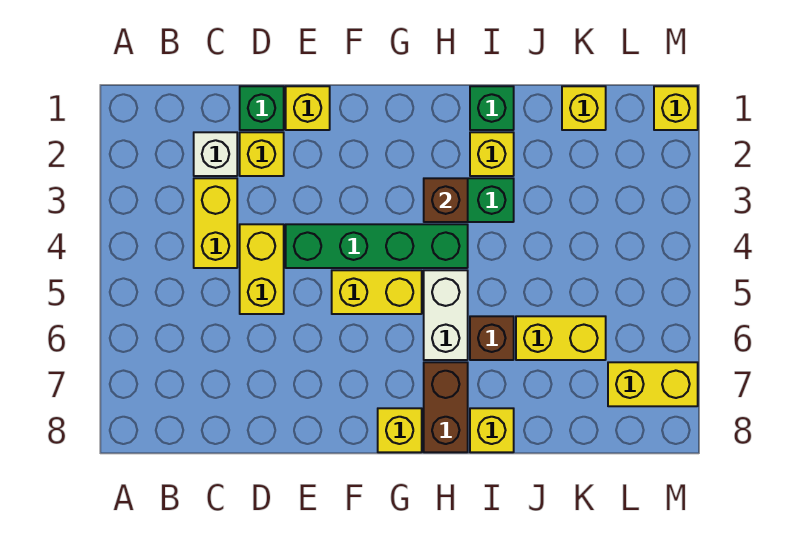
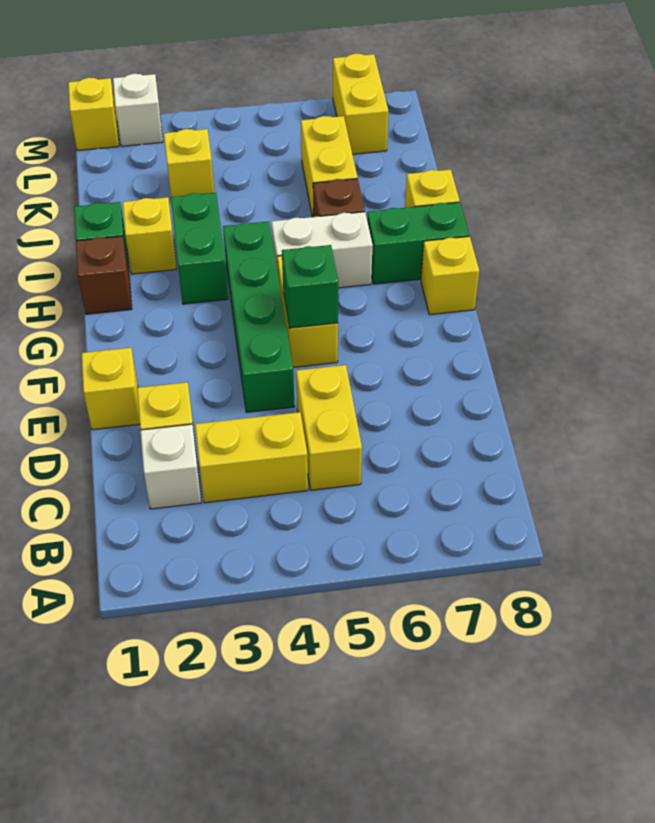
green 1x1 brick [240,86,284,130] -> green 1x1 brick moved to [282,245,338,328]
yellow 1x2 brick [240,224,284,314] -> yellow 1x2 brick turned to [296,365,362,490]
brown 1x1 brick [424,178,468,222] -> brown 1x1 brick moved to [76,236,132,314]
brown 1x2 brick [424,362,468,452] -> green 1x2 brick [367,202,469,284]
yellow 1x1 brick [562,86,606,130] -> yellow 1x1 brick moved to [164,129,214,197]
none -> white 1x1 brick [113,74,163,146]

